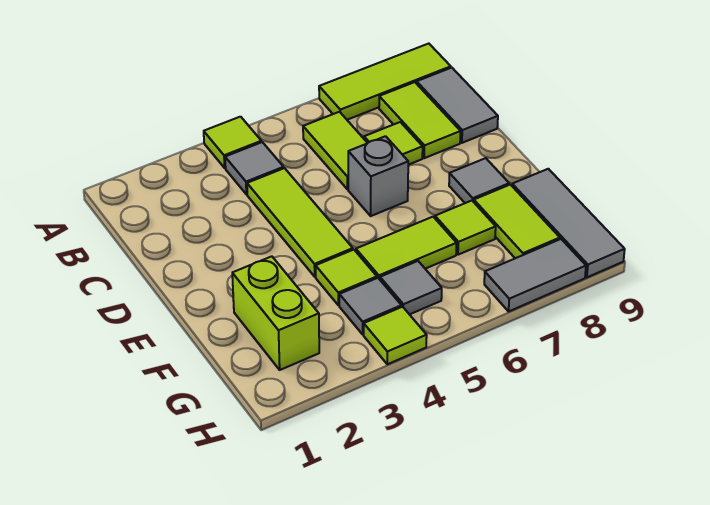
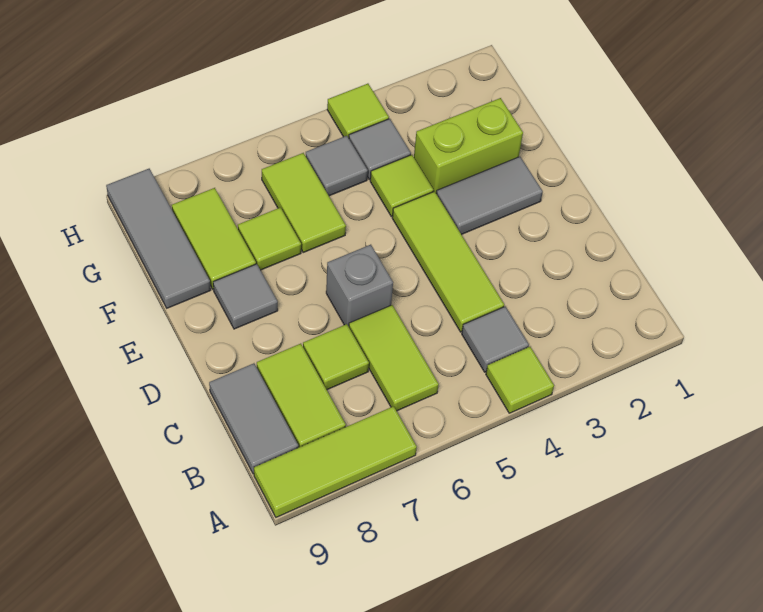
lime 1x2 brick [232,256,319,370] -> lime 1x2 brick turned to [414,98,523,193]
lime 1x2 tile [356,217,457,279] -> lime 1x2 tile turned to [262,153,346,252]
grey 1x2 tile [484,239,586,311] -> grey 1x2 tile moved to [436,157,543,235]

